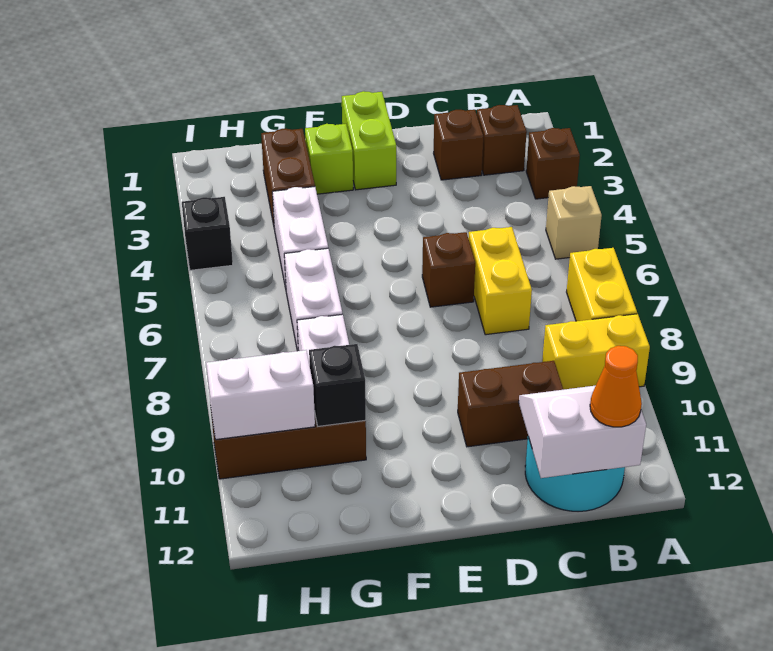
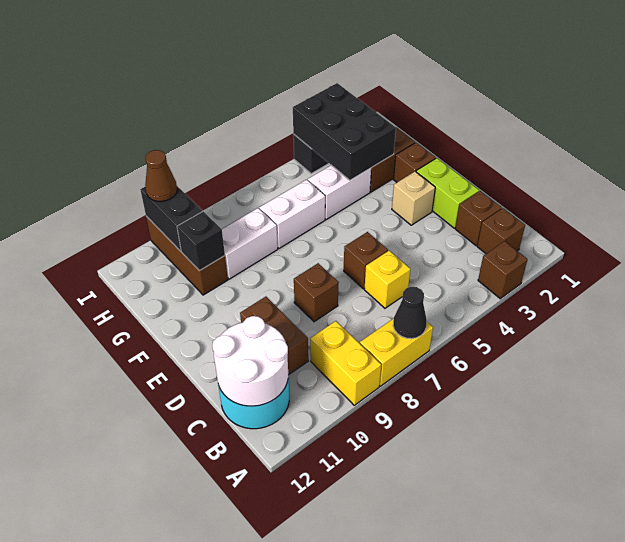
tan 1x1 brick [546,186,602,259] -> tan 1x1 brick moved to [392,172,435,225]
none -> black 1x1 cone [393,287,427,339]
white 2x2 slope [519,386,646,478] -> white 2x2 round brick [212,316,288,406]
orange 1x1 cone [590,346,642,427] -> none
yellow 1x2 brick [468,227,532,335] -> yellow 1x1 brick [364,251,410,308]
none -> brown 1x1 brick [294,263,339,322]
lime 1x2 brick [342,91,396,190] -> lime 1x2 brick turned to [416,158,479,228]
lime 1x1 brick [305,124,353,194] -> brown 1x1 brick [393,142,436,182]
none -> black 2x3 brick [293,83,396,180]
white 1x2 brick [206,350,315,440] -> black 1x2 brick [140,186,202,251]
none -> brown 1x1 cone [145,150,177,201]

